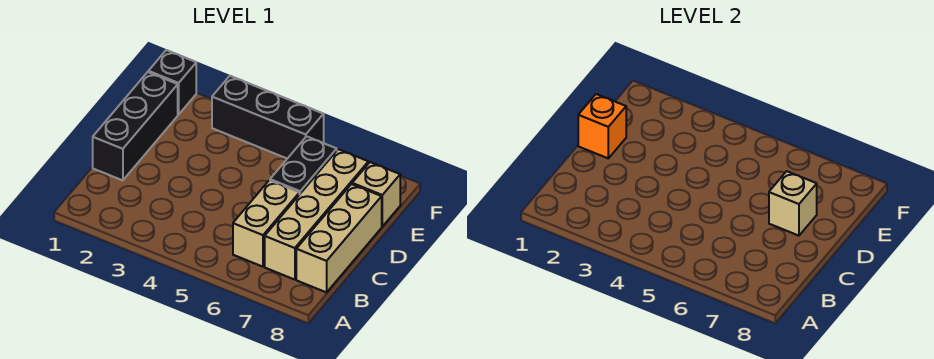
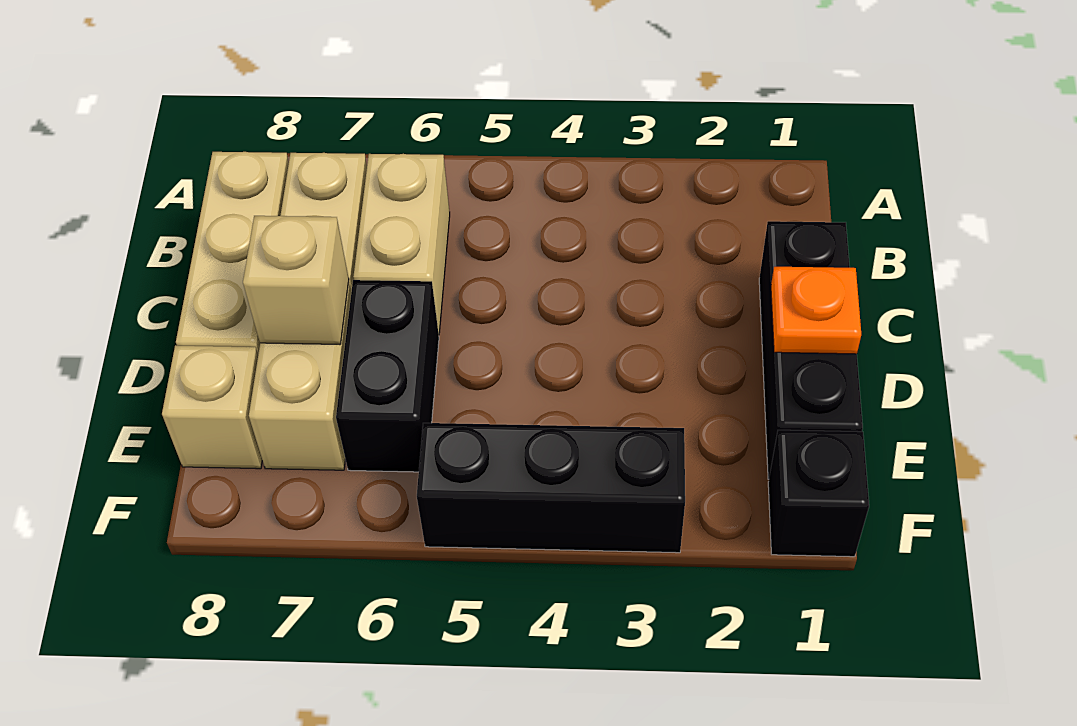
orange 1x1 brick [578,94,626,158] -> orange 1x1 plate [771,267,861,354]

